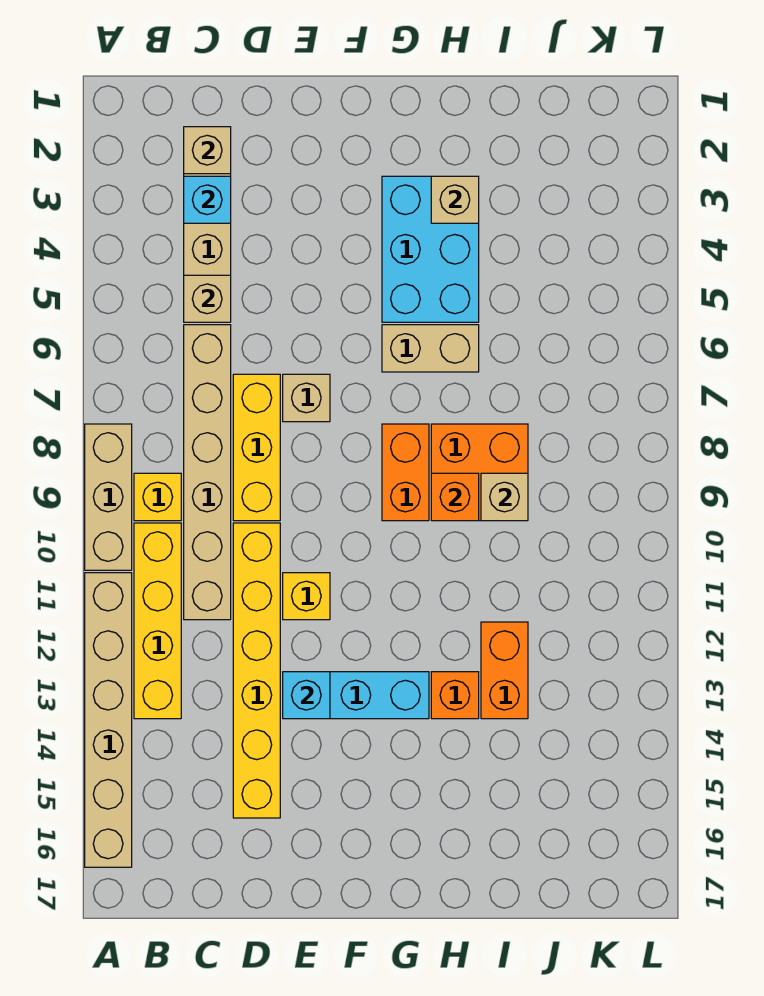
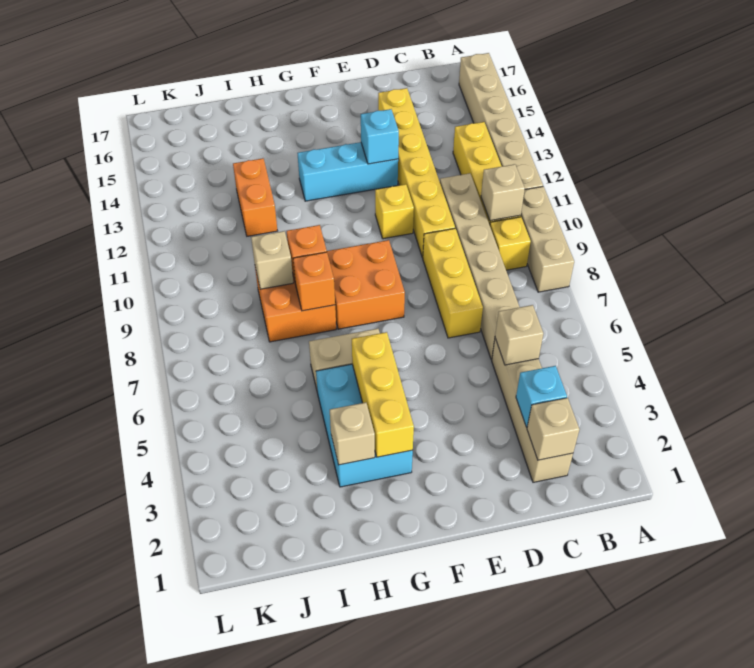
tan 1x1 brick [283,374,330,422] -> tan 1x1 brick moved to [481,164,525,221]
none -> yellow 1x3 brick [352,332,414,457]
orange 1x2 brick [382,424,429,521] -> orange 2x2 brick [327,240,405,329]
orange 1x1 brick [431,672,479,719] -> orange 1x1 brick moved to [293,252,335,311]

